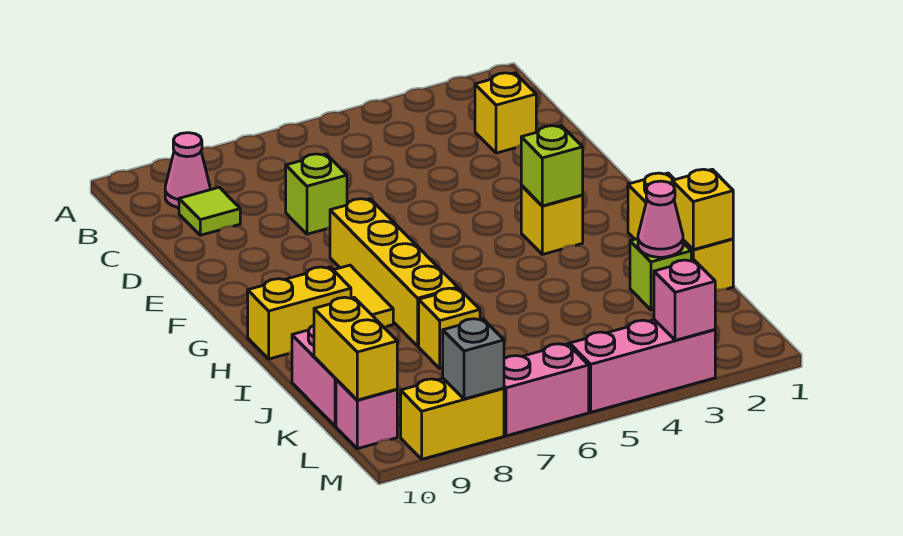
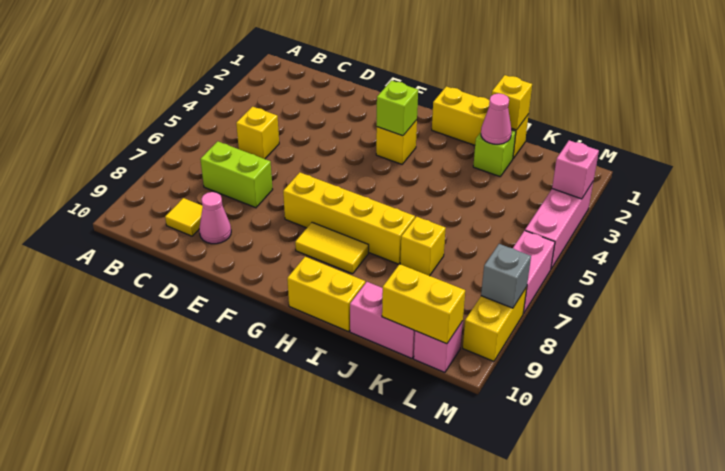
pink 1x1 cone [165,133,210,208] -> pink 1x1 cone moved to [199,192,231,244]
yellow 1x1 brick [475,73,536,153] -> yellow 1x1 brick moved to [236,107,279,159]
lime 1x1 tile [179,187,240,235] -> yellow 1x1 tile [165,198,203,236]
lime 1x1 brick [286,154,347,234] -> lime 1x2 brick [200,141,273,208]
yellow 1x2 brick [248,267,351,359] -> yellow 1x2 brick turned to [287,257,365,332]

